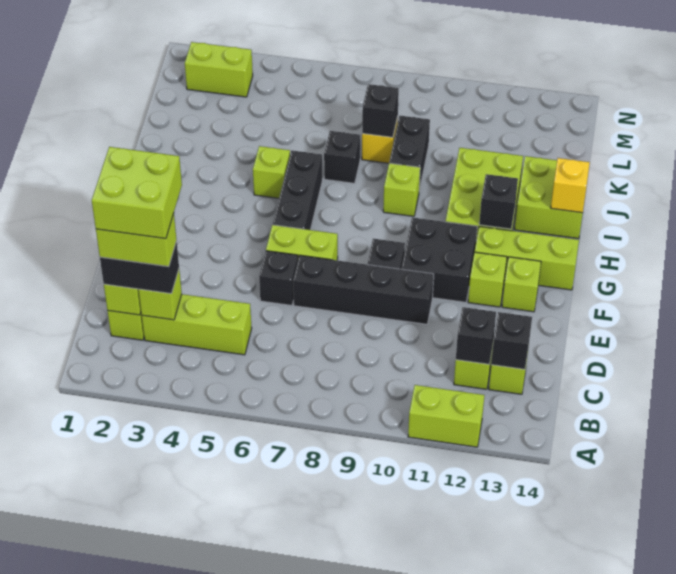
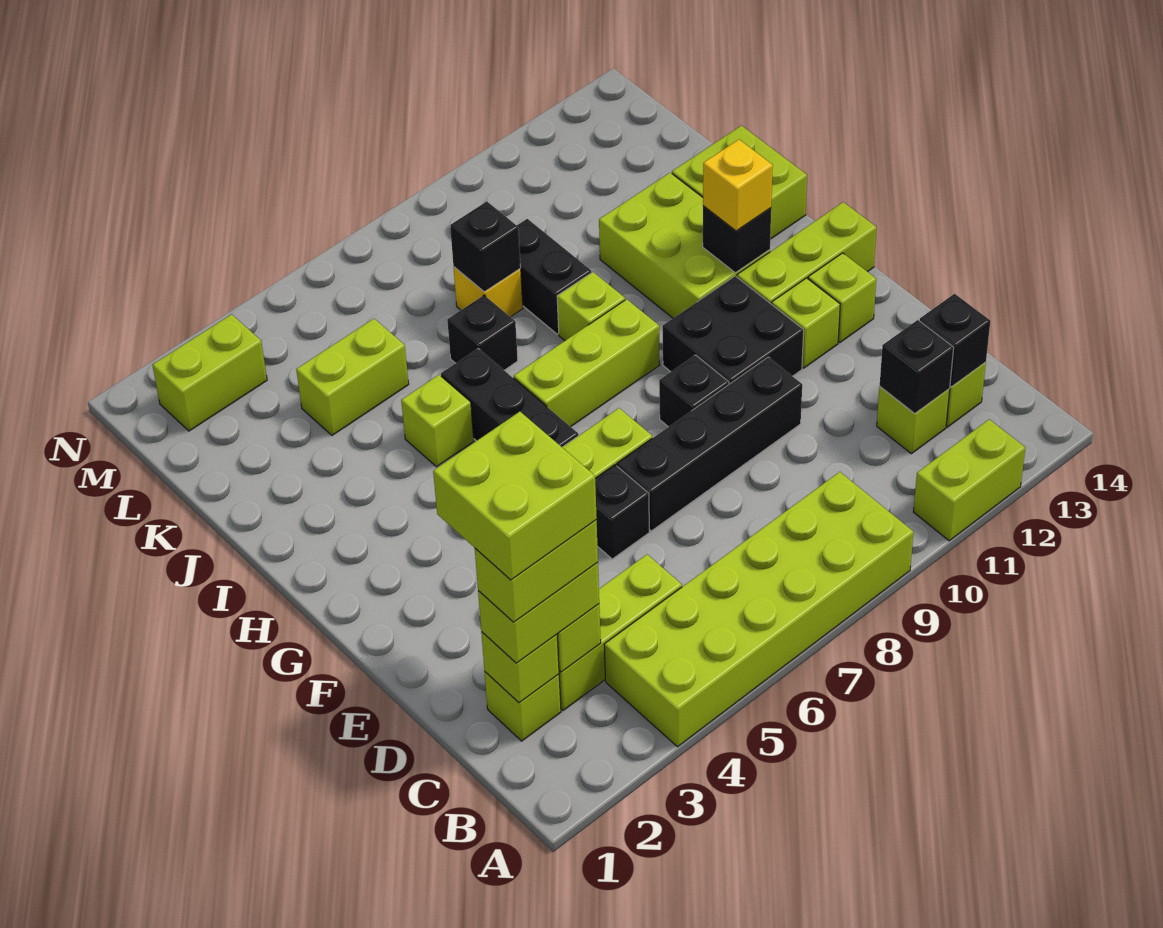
none -> lime 2x6 brick [604,472,914,747]
black 1x2 brick [100,241,179,294] -> lime 1x2 brick [478,562,599,663]
none -> lime 1x3 brick [514,299,659,427]
yellow 1x1 brick [551,158,590,213] -> yellow 1x1 brick moved to [703,140,773,231]
none -> lime 1x2 brick [296,319,409,435]

